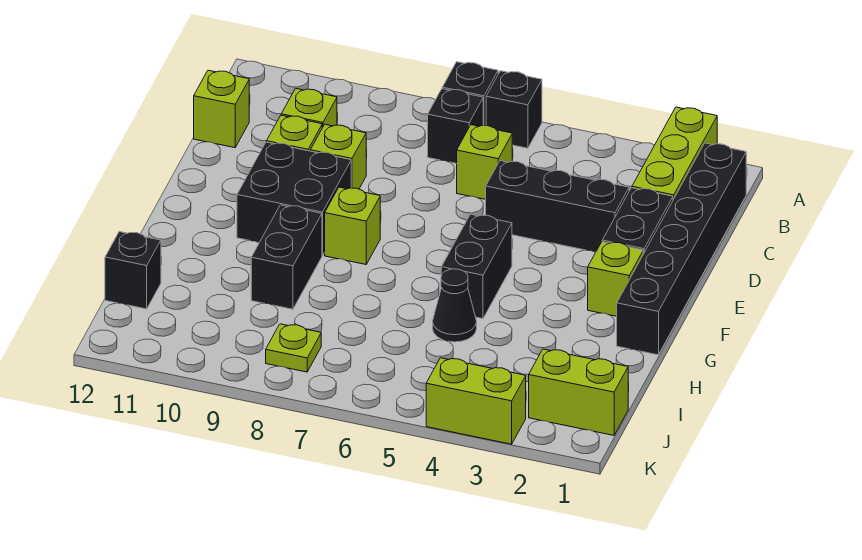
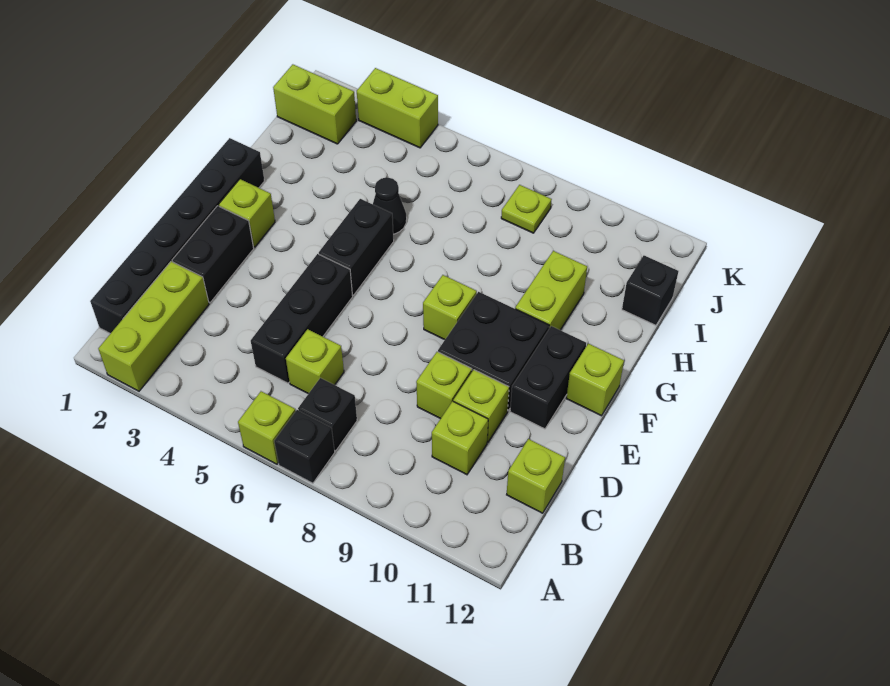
black 1x1 brick [486,71,542,148] -> lime 1x1 brick [238,391,296,464]
black 1x3 brick [486,161,629,252] -> black 1x3 brick turned to [251,254,353,383]
none -> lime 1x1 brick [566,344,624,416]
black 1x2 brick [251,205,322,309] -> black 1x2 brick moved to [510,326,586,429]
none -> lime 1x2 brick [515,251,587,330]

